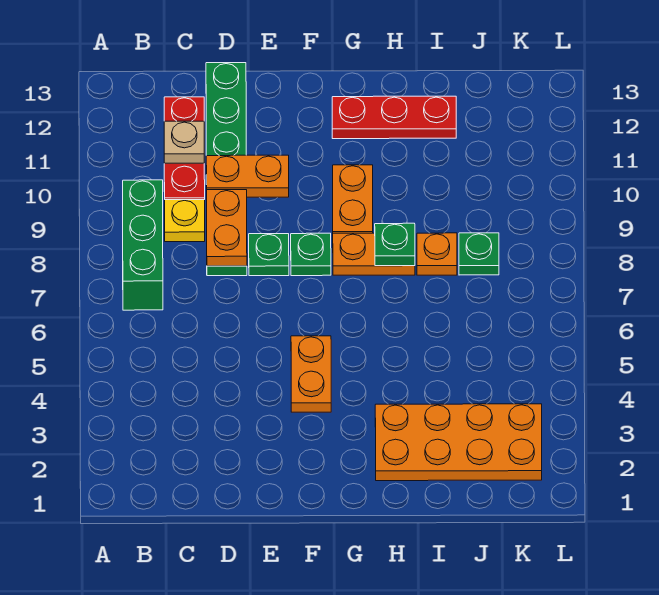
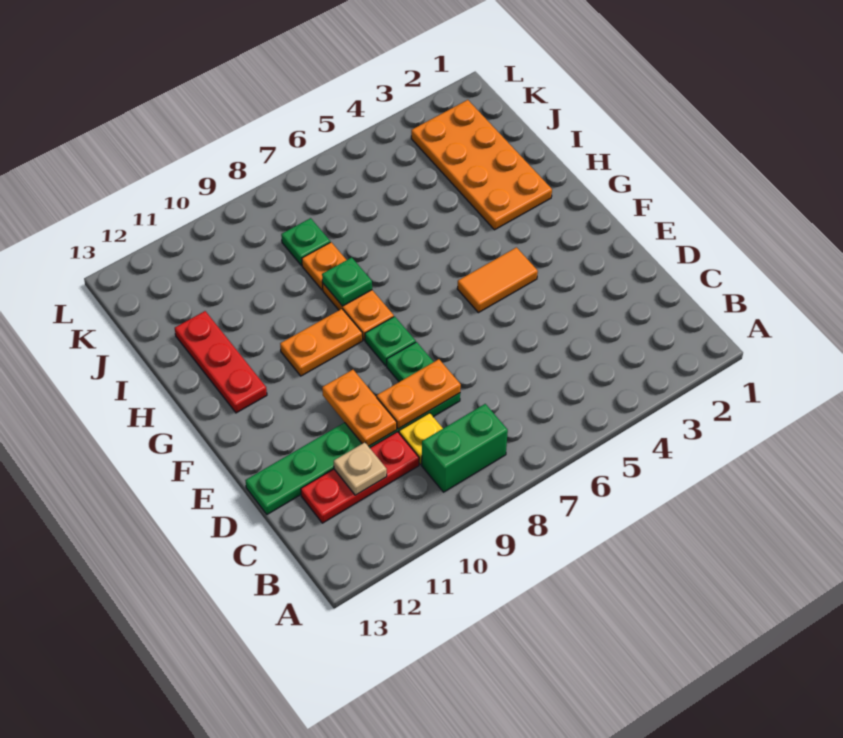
green 1x3 brick [123,180,163,310] -> green 1x2 brick [422,404,508,492]
orange 1x2 plate [291,336,331,412] -> orange 1x2 tile [457,247,538,313]

